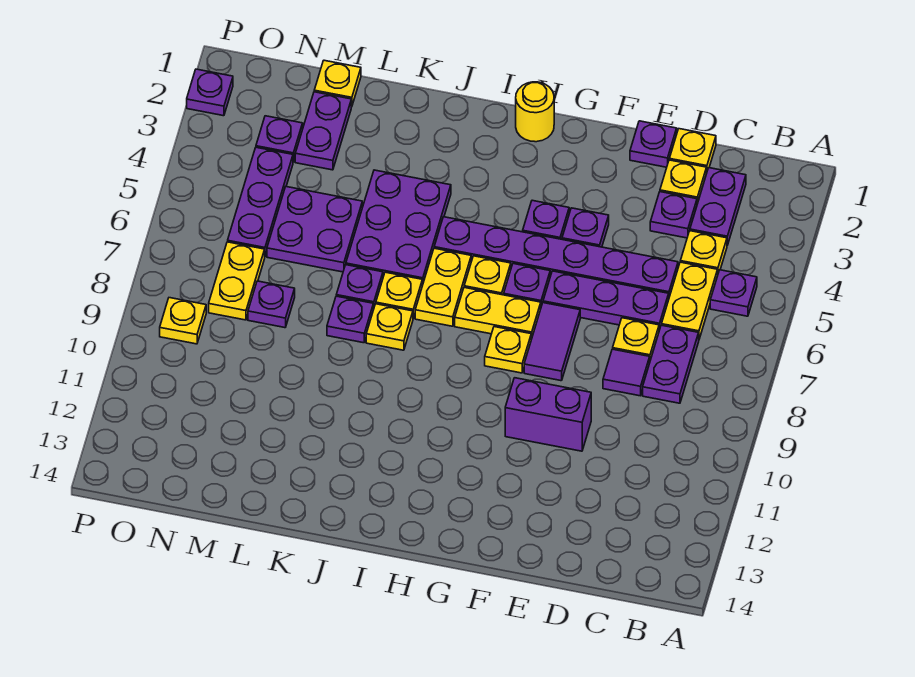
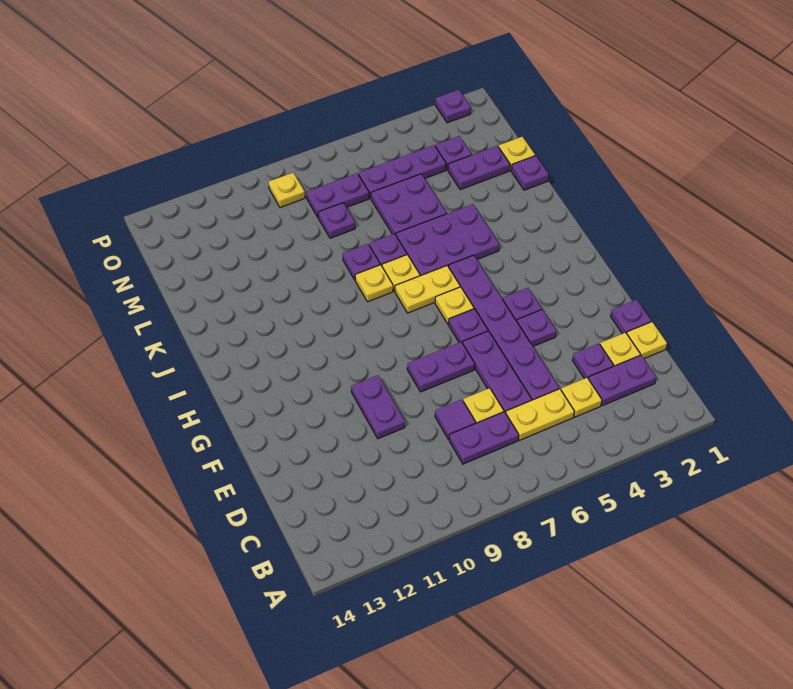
purple 1x1 plate [710,270,757,316] -> purple 1x1 plate moved to [511,156,549,190]
purple 1x2 brick [505,378,591,451] -> purple 1x2 plate [351,375,405,439]
purple 1x2 tile [524,303,580,381] -> purple 1x2 plate [407,342,475,392]
yellow 1x2 plate [455,288,541,339] -> none
yellow 1x1 plate [485,327,531,373] -> none
yellow 1x1 round brick [516,82,554,142] -> none
yellow 1x2 plate [209,242,265,320] -> purple 1x2 plate [306,173,369,218]

